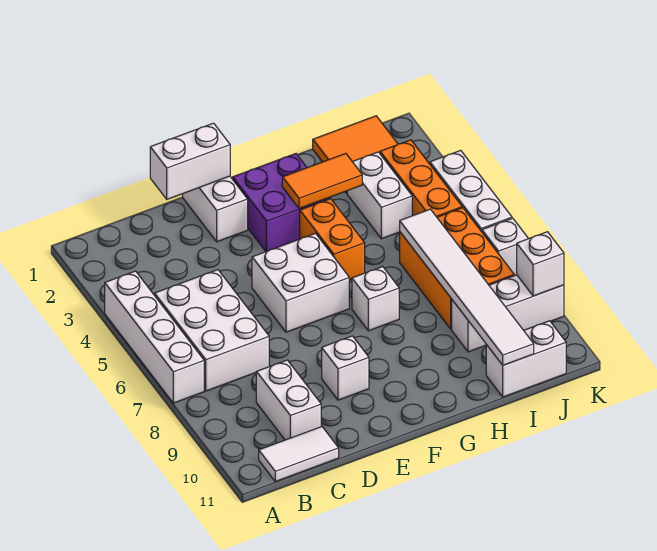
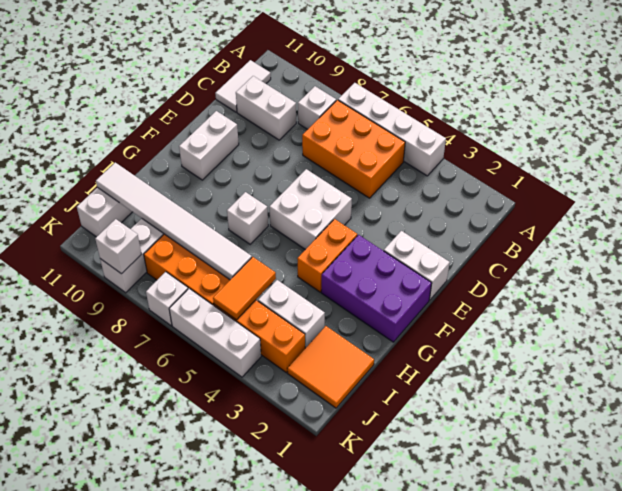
white 2x3 brick [155,270,269,391] -> orange 2x3 brick [302,100,405,198]
white 1x2 brick [150,123,230,199] -> white 1x2 brick moved to [179,111,239,180]
white 1x1 brick [322,336,369,400] -> white 1x1 brick moved to [298,86,336,129]
purple 2x2 brick [233,154,330,251] -> purple 2x3 brick [321,235,432,342]
orange 1x2 tile [282,153,362,209] -> orange 1x2 tile moved to [213,257,276,320]
orange 1x2 brick [300,199,365,280] -> orange 1x2 brick turned to [297,219,357,292]

